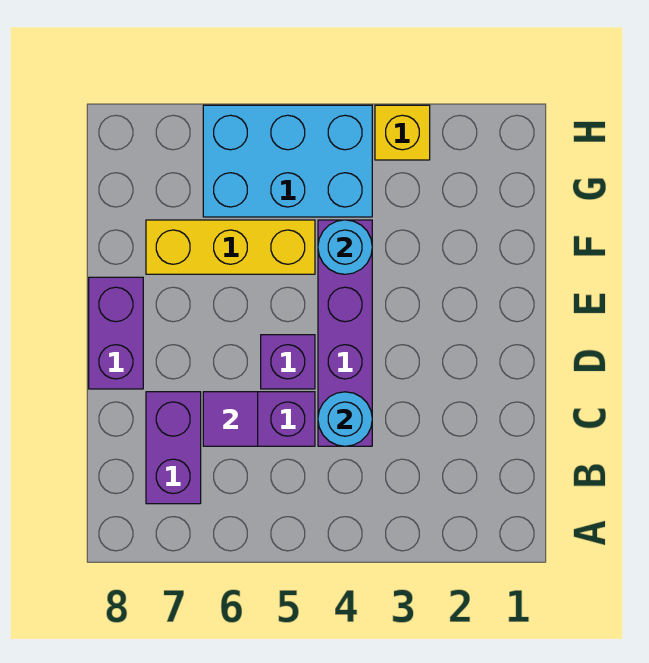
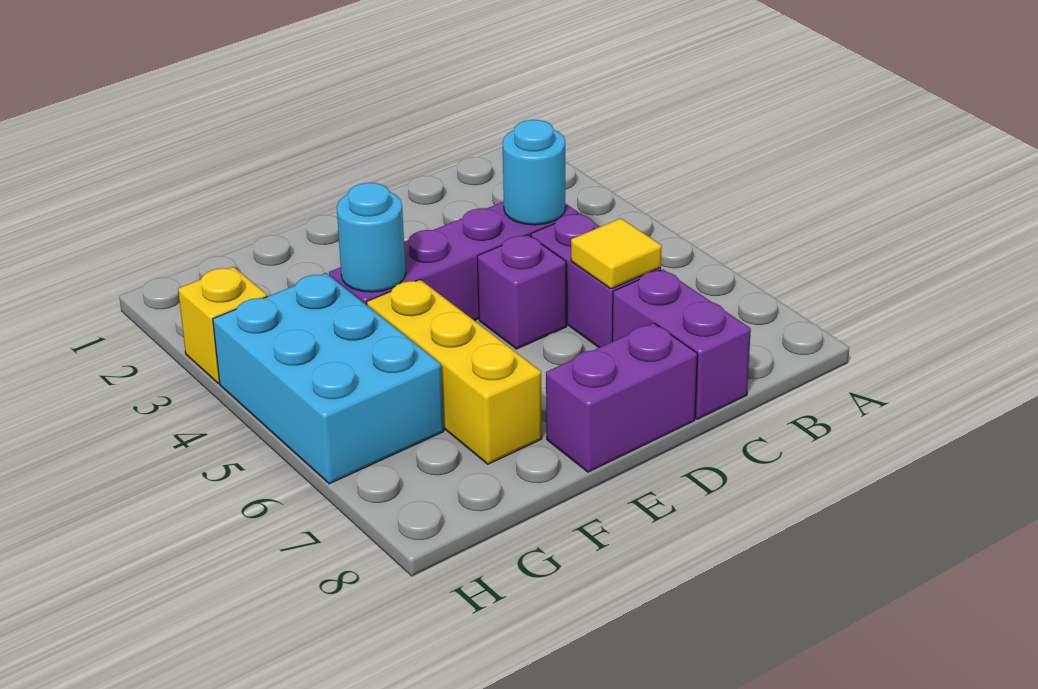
purple 1x2 brick [146,392,201,504] -> purple 1x2 brick turned to [612,270,751,419]
purple 1x1 tile [203,392,258,446] -> yellow 1x1 tile [571,218,662,289]

